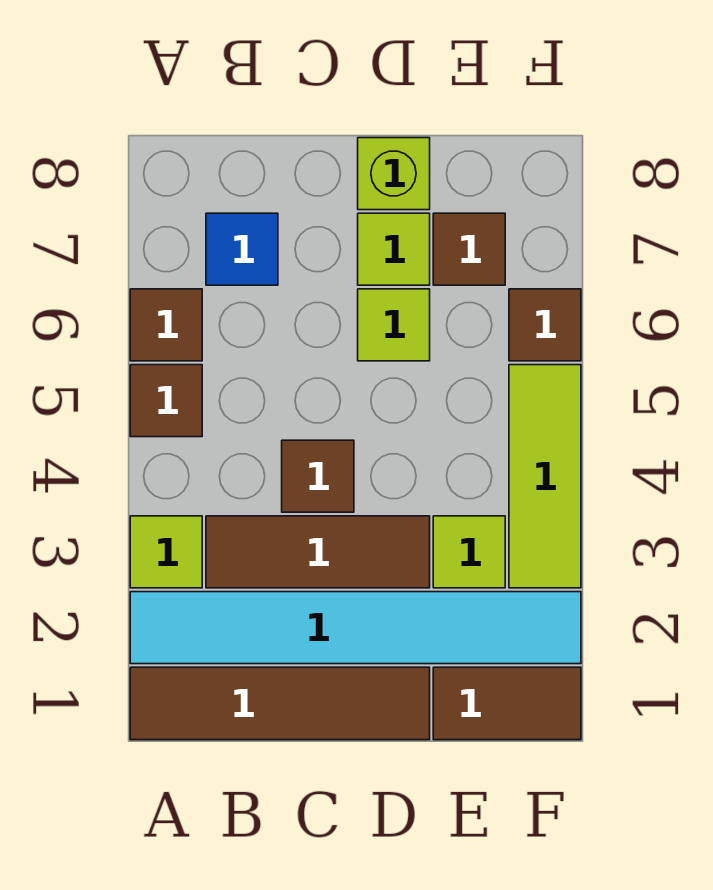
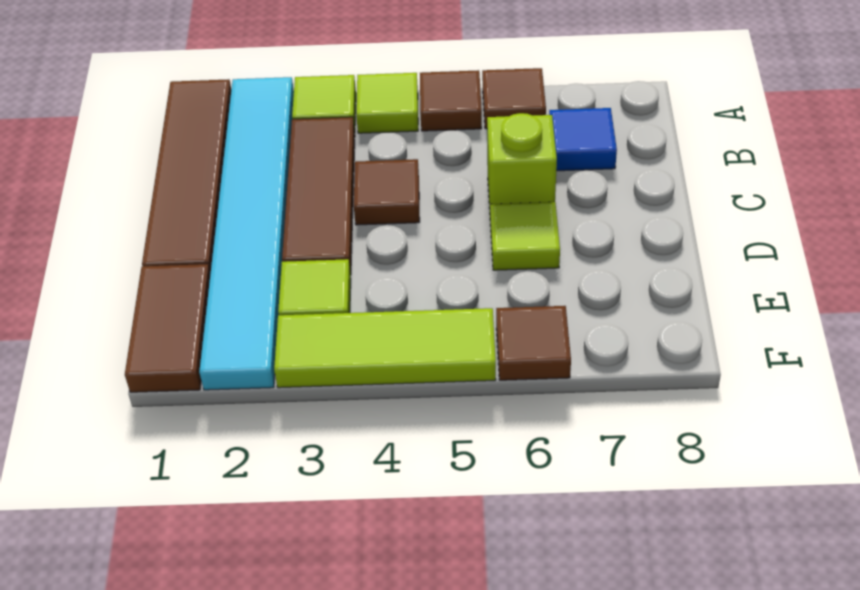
lime 1x1 tile [358,213,430,285] -> lime 1x1 tile moved to [356,73,418,133]
lime 1x1 brick [358,138,430,210] -> lime 1x1 brick moved to [487,113,557,209]
brown 1x1 tile [433,213,505,285] -> none

